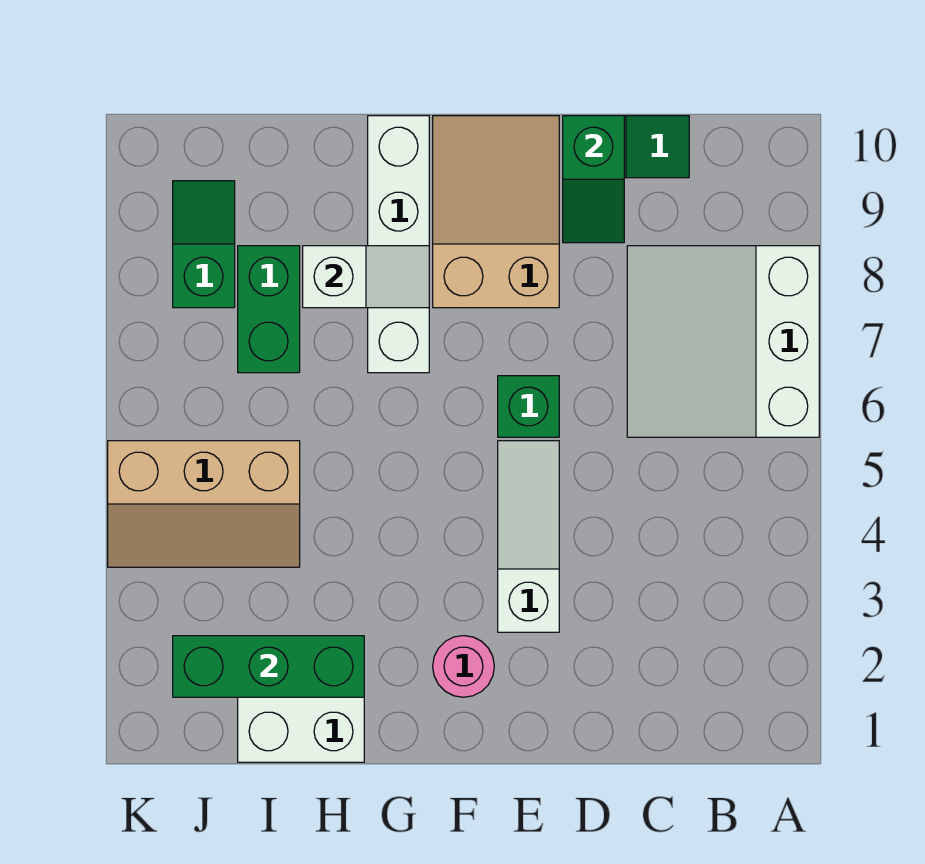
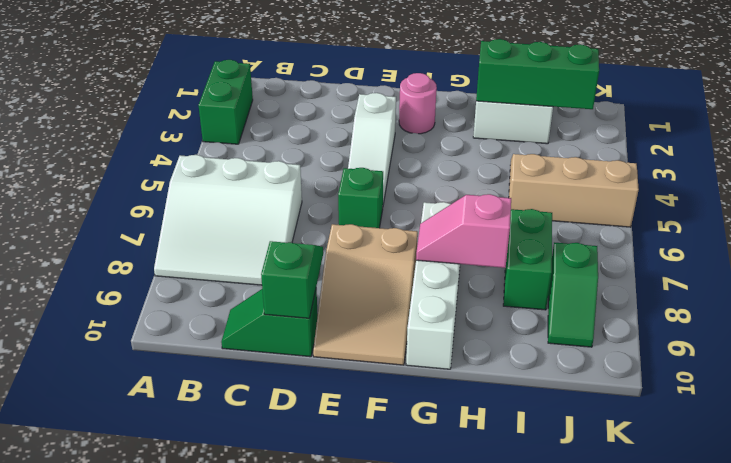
none -> green 1x2 brick [198,60,253,144]
white 3x3 slope [627,246,819,437] -> white 3x3 slope turned to [154,155,302,285]
white 1x2 slope [303,246,429,308] -> pink 1x2 slope [416,194,511,268]

